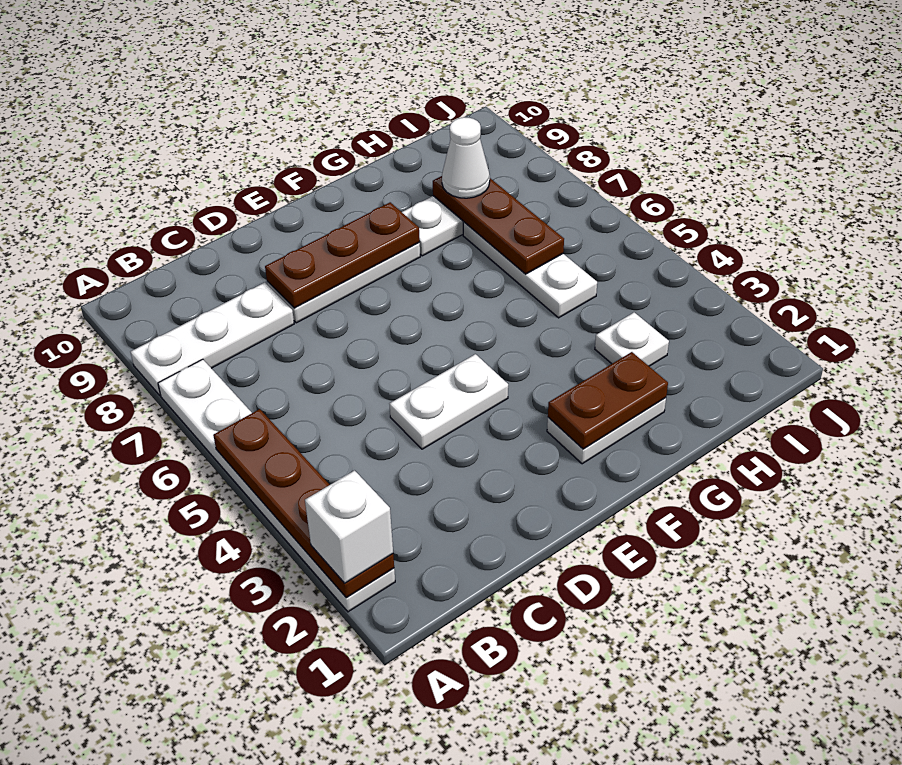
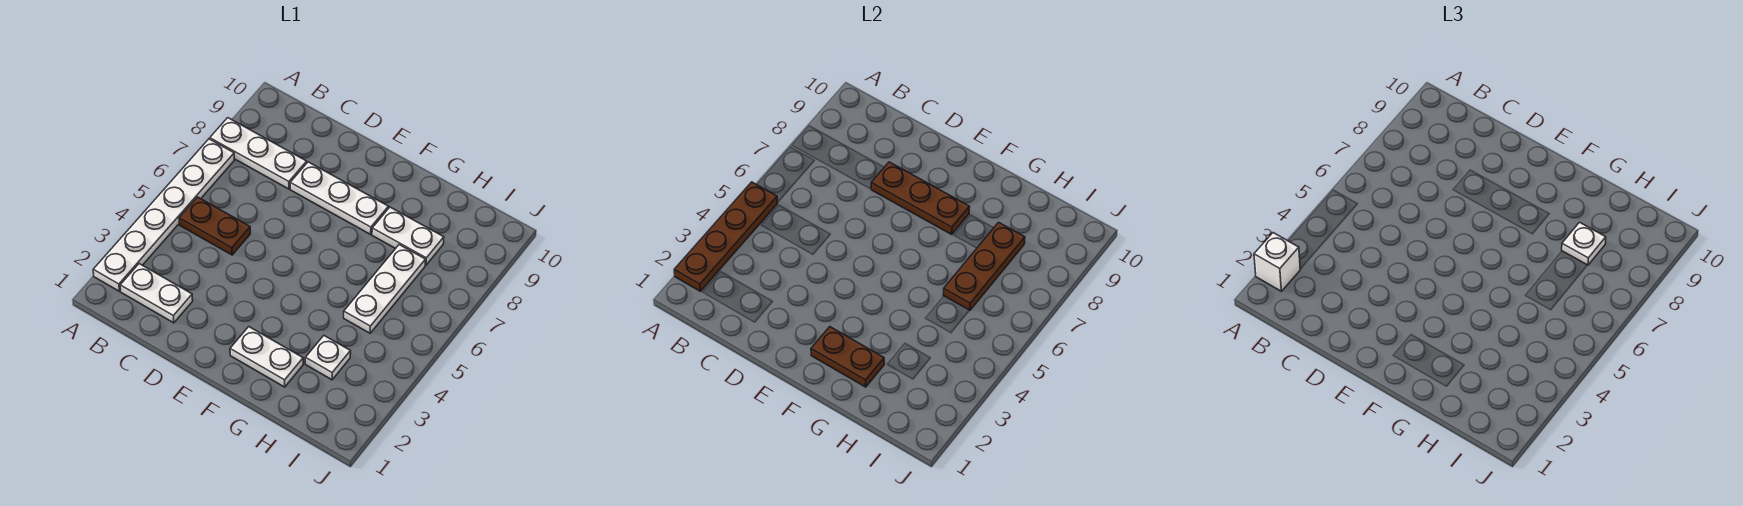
none -> brown 1x2 plate [179,197,250,255]
white 1x2 plate [390,354,508,449] -> white 1x2 plate moved to [120,264,193,323]
white 1x1 cone [442,117,490,198] -> white 1x1 plate [1562,222,1606,265]

